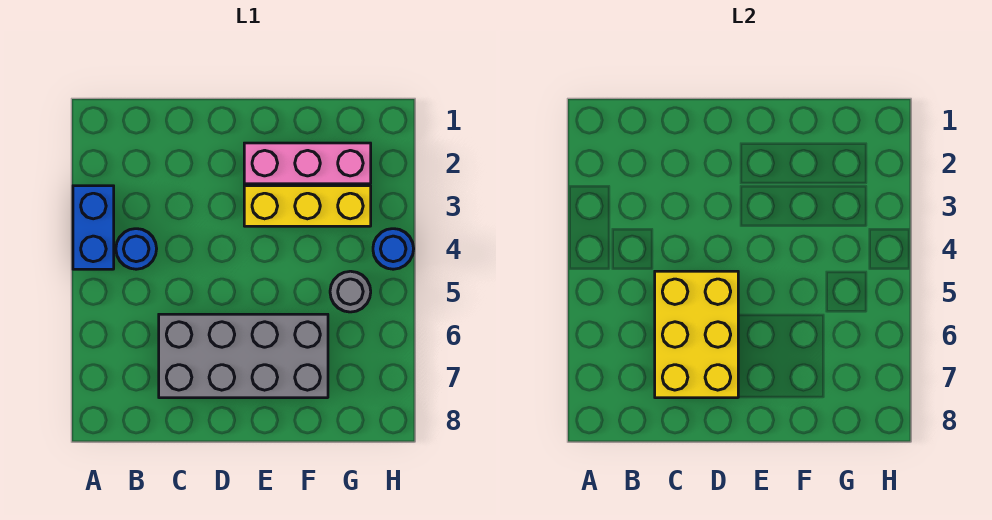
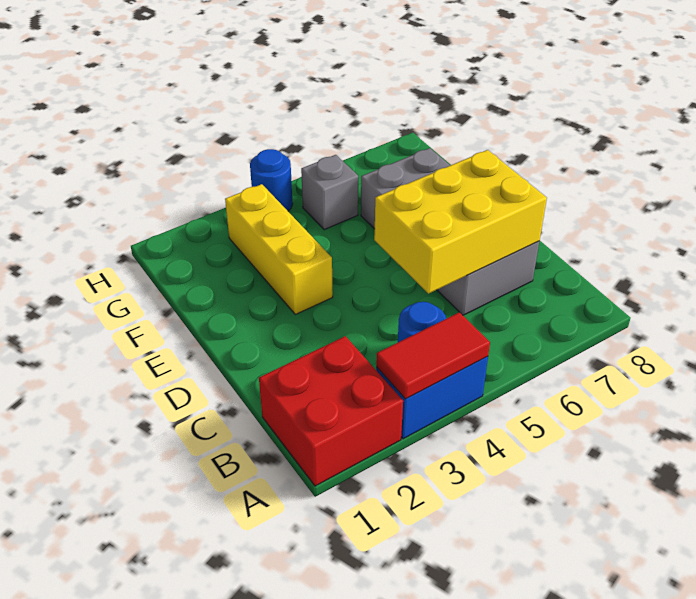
none -> red 2x2 brick [259,336,403,486]
none -> red 1x2 tile [376,312,490,399]
pink 1x3 brick [244,143,371,184] -> none
grey 1x1 round brick [330,271,371,312] -> grey 1x1 brick [301,155,358,230]

